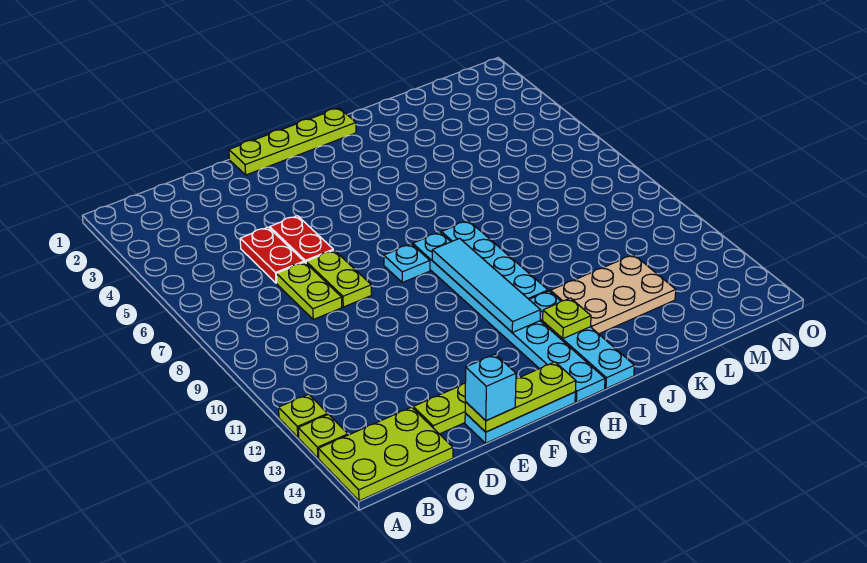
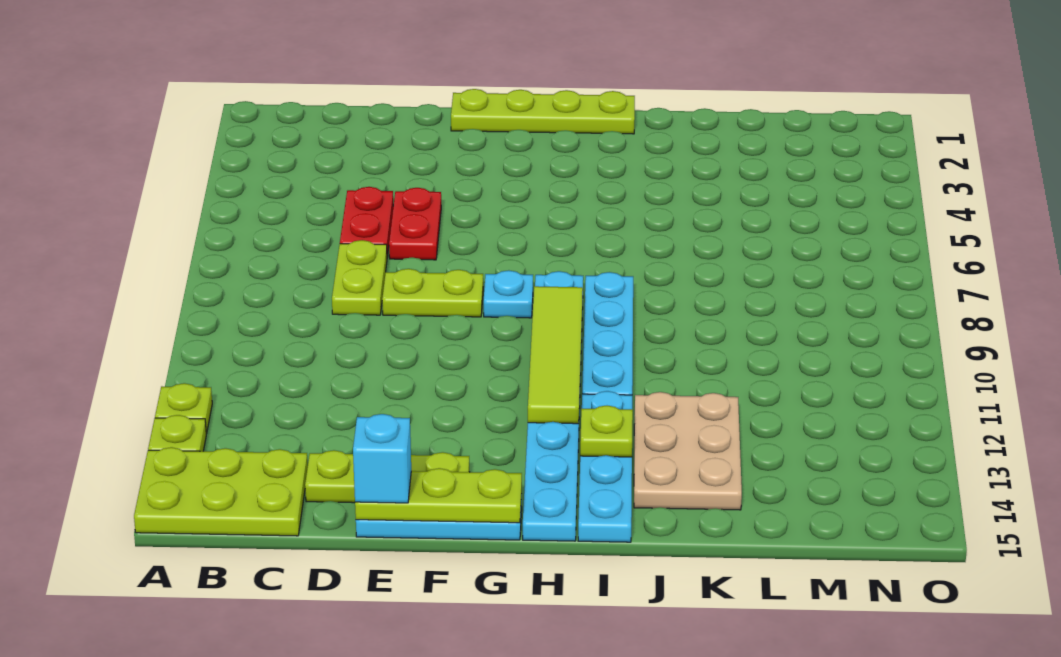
lime 1x2 plate [306,250,372,307] -> lime 1x2 plate turned to [382,269,483,317]
cyan 1x4 tile [432,238,541,332] -> lime 1x4 tile [528,286,583,424]
tan 2x3 plate [550,255,676,334] -> tan 2x3 plate turned to [634,392,742,510]

